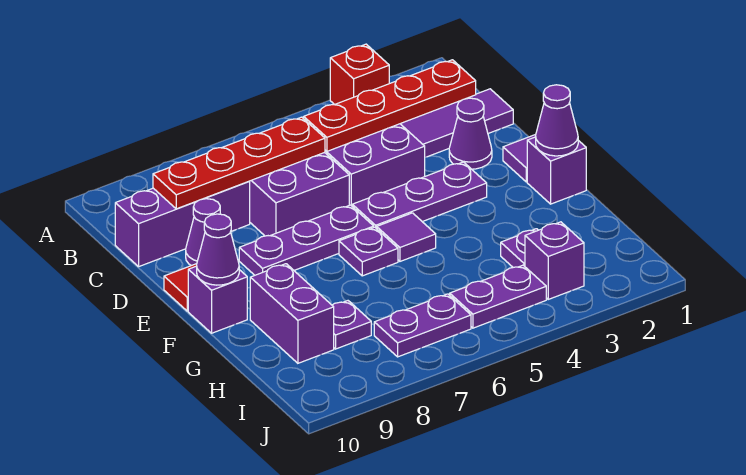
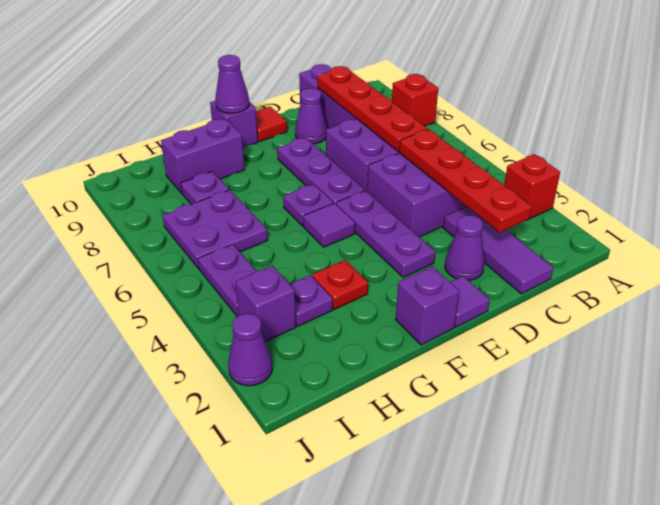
none -> red 1x1 brick [392,74,438,126]
purple 1x1 cone [536,85,578,156] -> purple 1x1 cone moved to [228,314,272,386]
none -> red 1x1 plate [312,260,368,309]
purple 1x2 plate [374,294,471,357] -> purple 2x2 plate [163,190,268,269]

